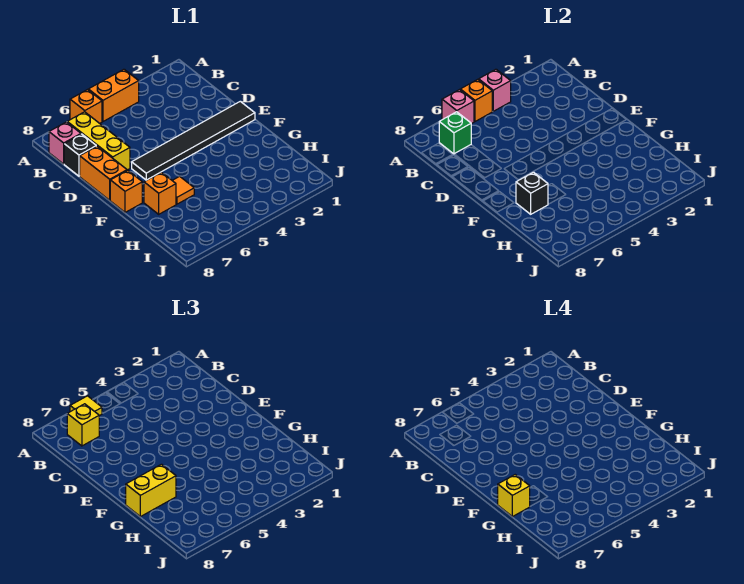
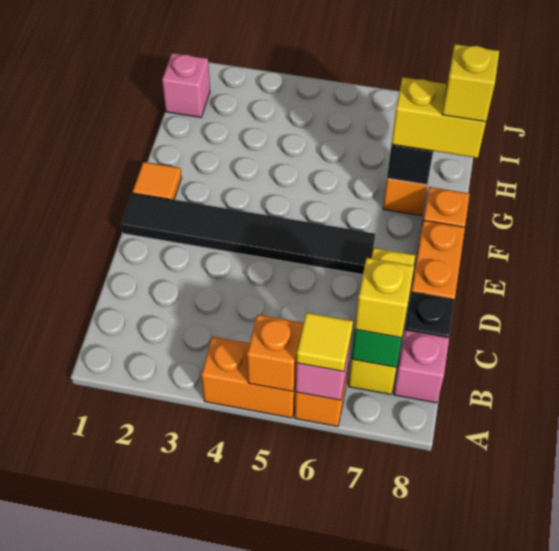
pink 1x1 brick [479,69,511,111] -> pink 1x1 brick moved to [162,53,210,117]
orange 1x1 tile [172,176,194,204] -> orange 1x1 tile moved to [133,162,182,200]

